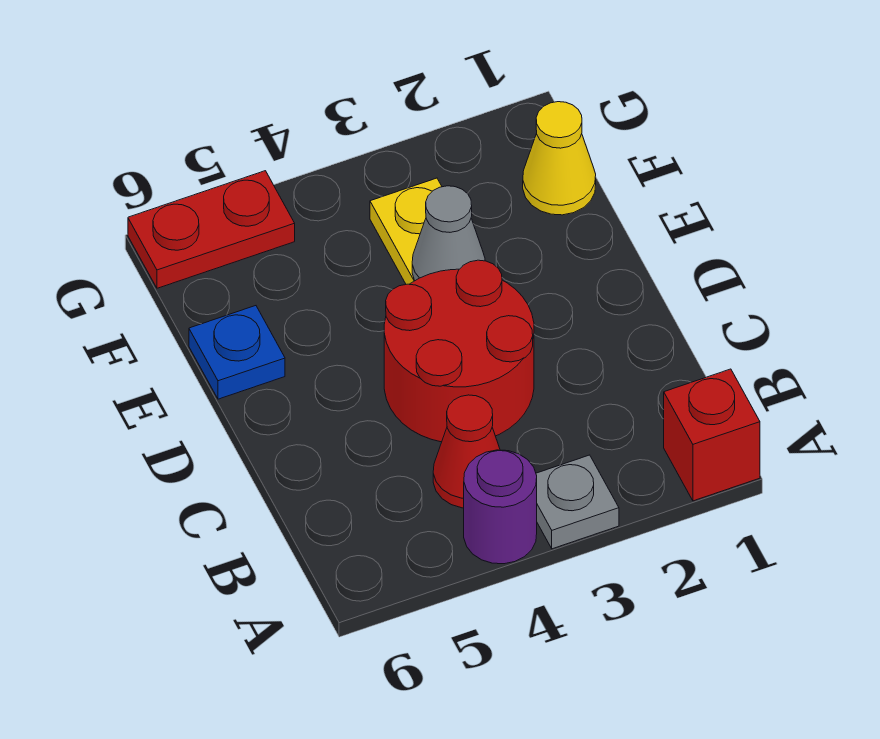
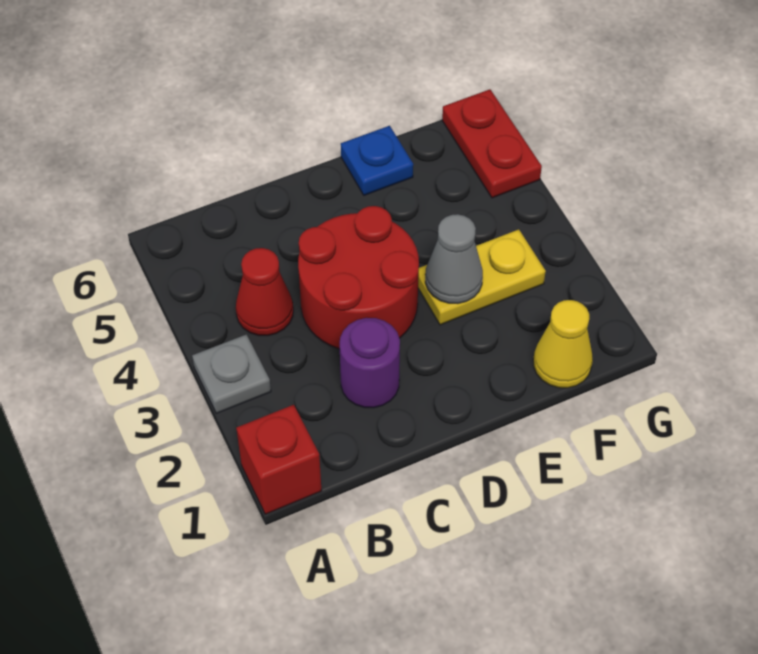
purple 1x1 round brick [464,450,537,564] -> purple 1x1 round brick moved to [340,318,400,408]

